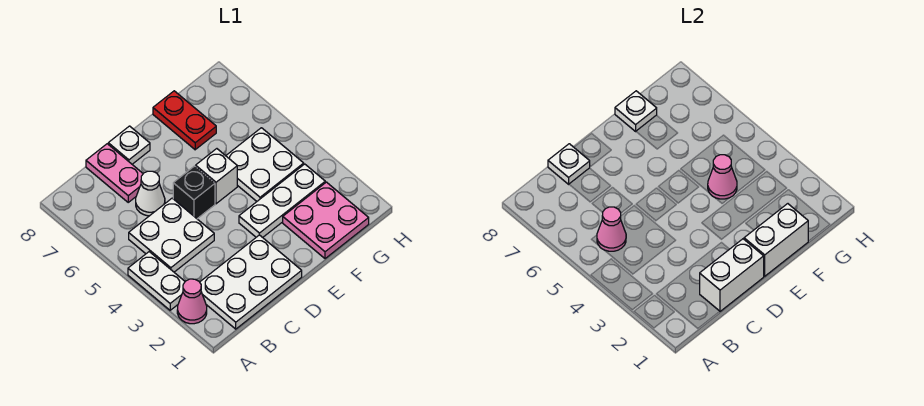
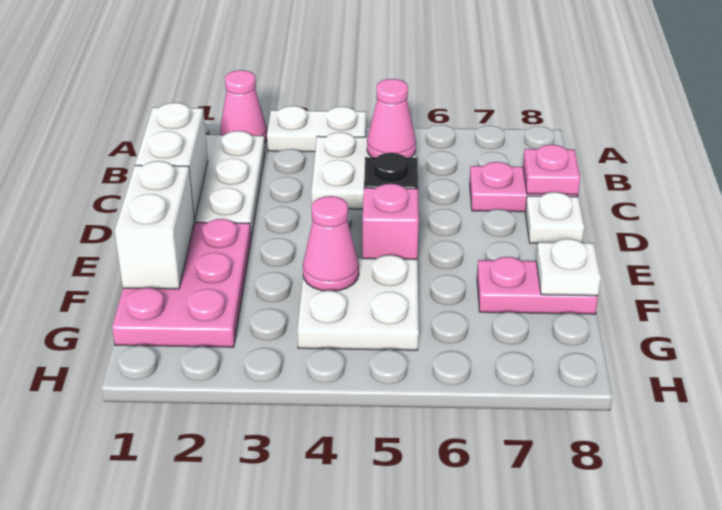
white 1x1 cone [136,171,165,216] -> none
white 1x1 plate [548,144,590,184] -> pink 1x1 plate [523,145,580,195]
white 1x3 plate [239,164,325,237] -> none
white 1x1 brick [196,149,237,204] -> pink 1x1 brick [363,184,419,259]
pink 2x2 plate [283,182,369,259] -> pink 2x3 plate [112,219,251,347]
red 1x2 plate [153,91,216,150] -> pink 1x2 plate [477,257,598,314]

